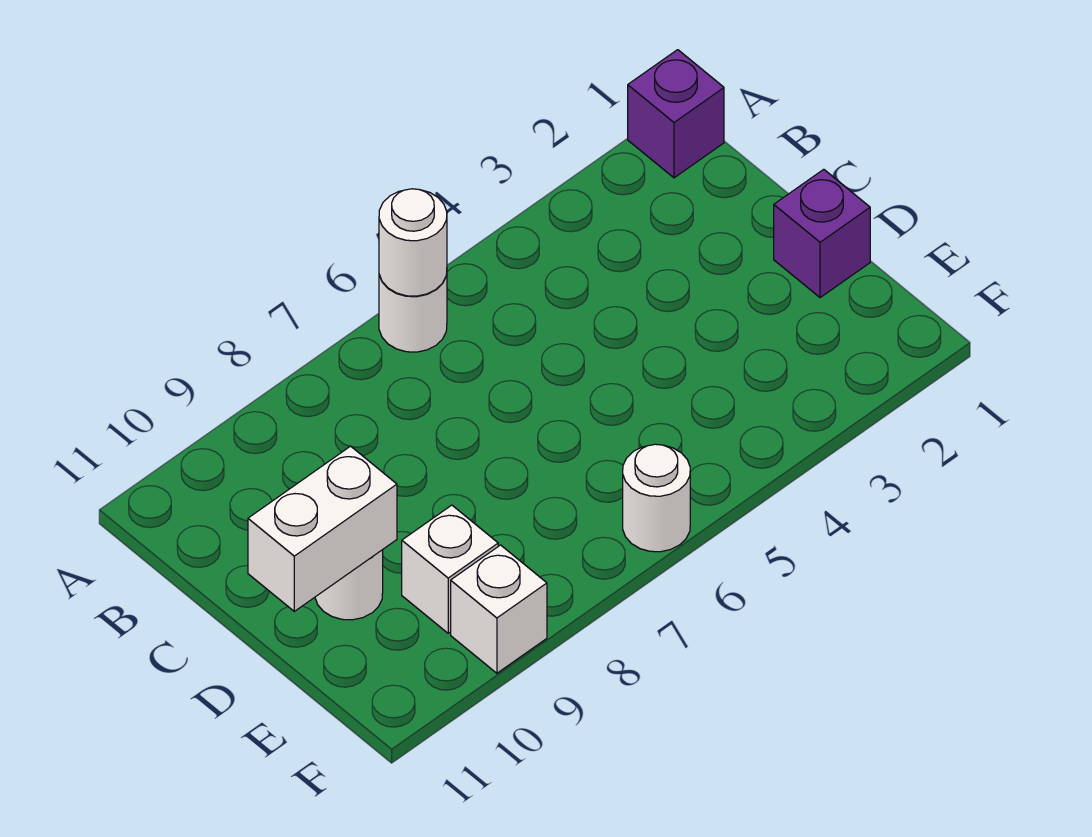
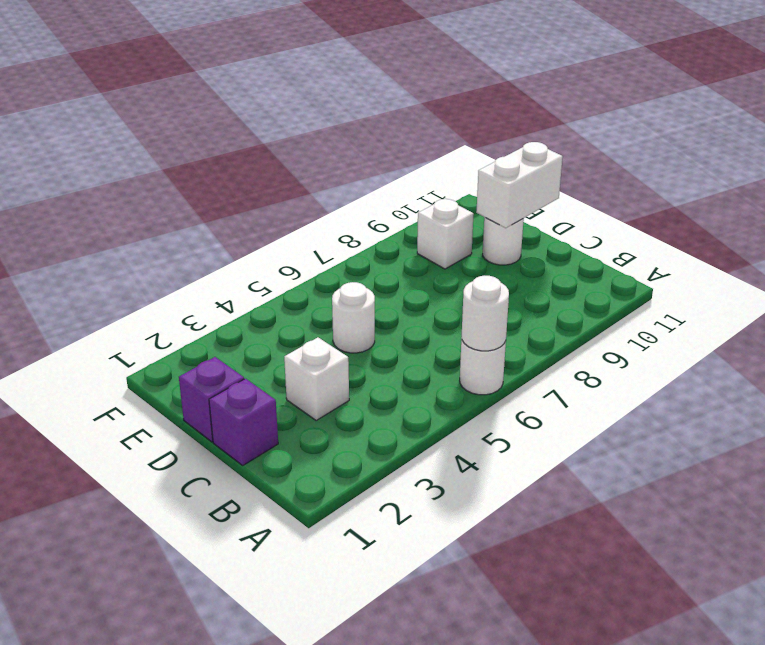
purple 1x1 brick [628,50,724,178] -> purple 1x1 brick moved to [209,379,278,465]
white 1x1 round brick [623,444,690,552] -> white 1x1 round brick moved to [332,282,375,353]
white 1x1 brick [451,545,547,673] -> white 1x1 brick moved to [284,337,349,421]

